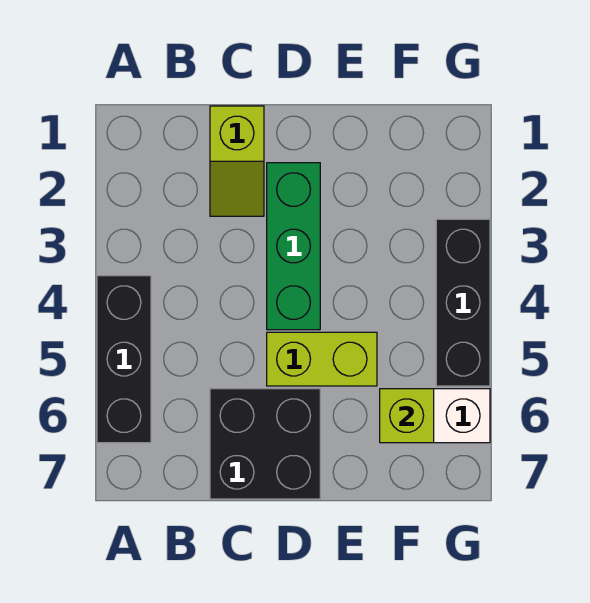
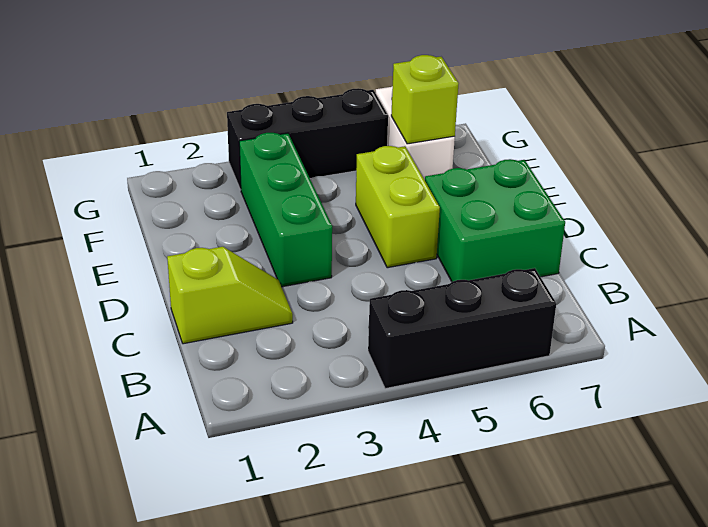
black 2x2 brick [210,389,320,499] -> green 2x2 brick [425,159,565,282]
green 1x3 brick [267,163,320,330] -> green 1x3 brick turned to [239,133,332,287]

